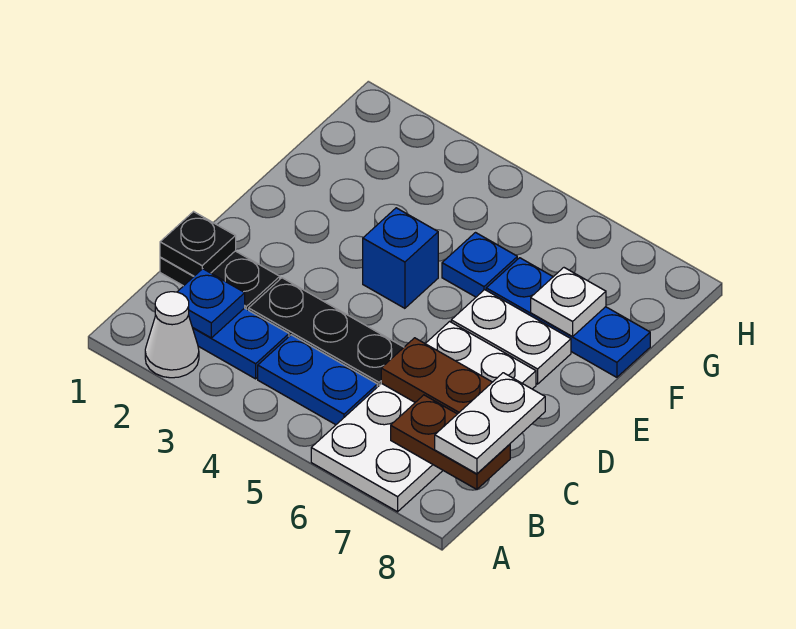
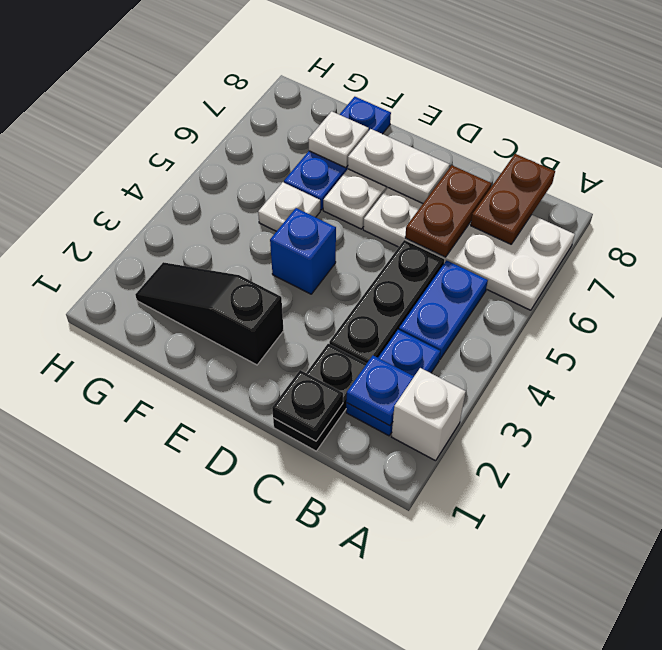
white 1x1 cone [145,292,199,378] -> white 1x1 brick [392,368,466,461]
white 1x2 plate [435,373,545,474] -> white 1x2 plate moved to [348,129,450,203]
none -> black 1x3 slope [135,262,284,365]
blue 1x1 plate [442,233,517,297] -> white 1x1 plate [258,182,320,231]

